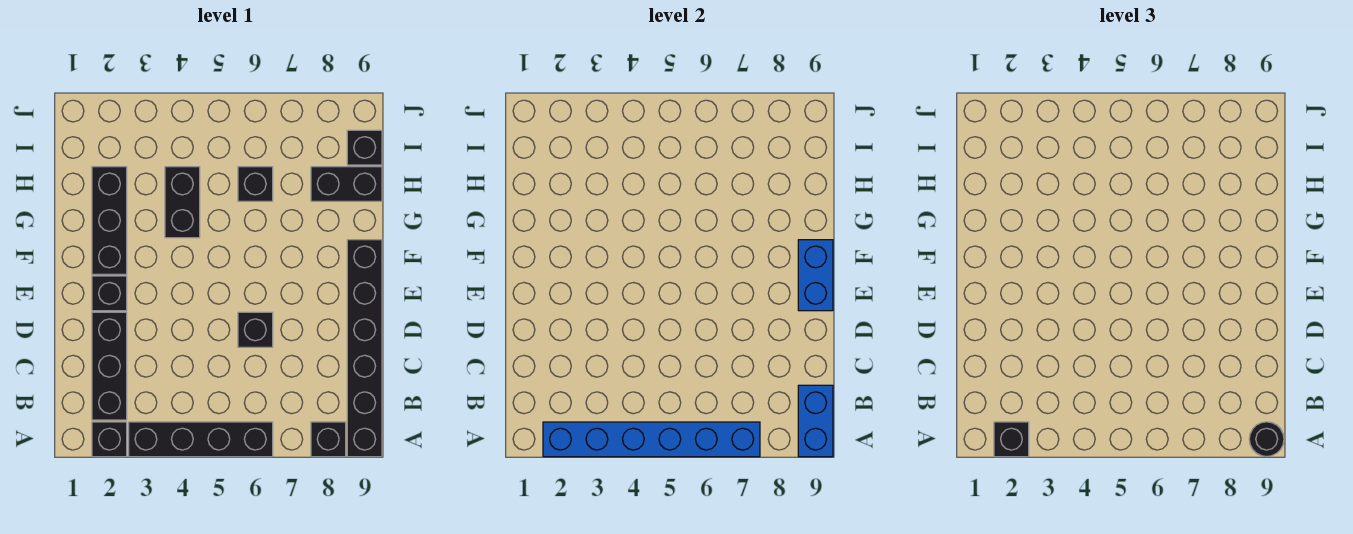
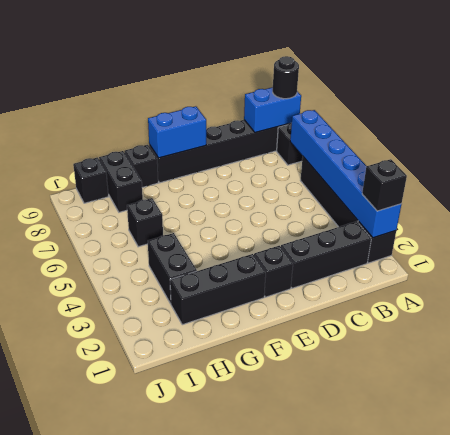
black 1x1 brick [238,312,273,347] -> black 1x1 brick moved to [124,145,158,188]
black 1x2 brick [165,167,200,238] -> black 1x2 brick turned to [148,233,197,304]

